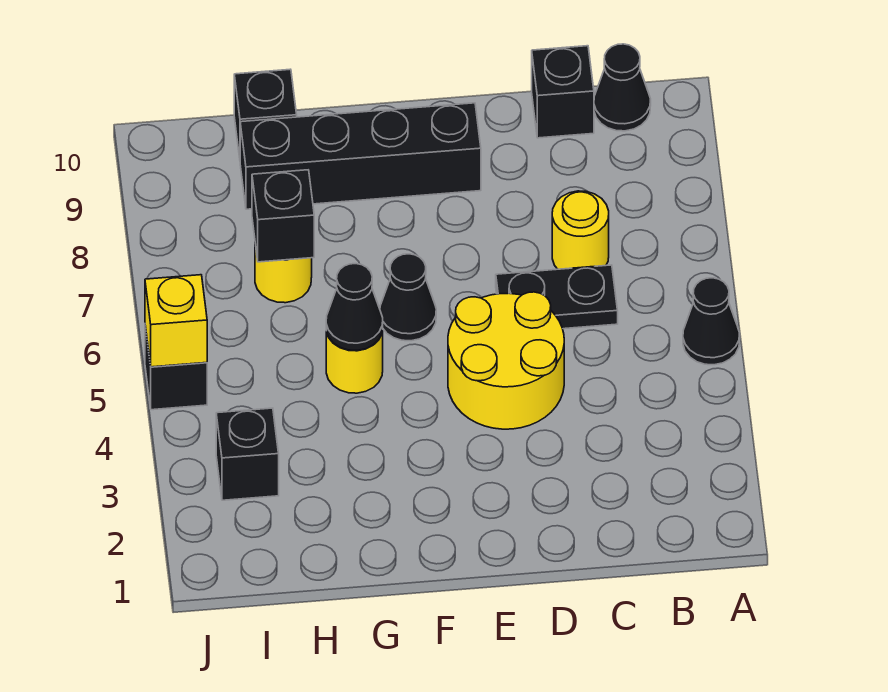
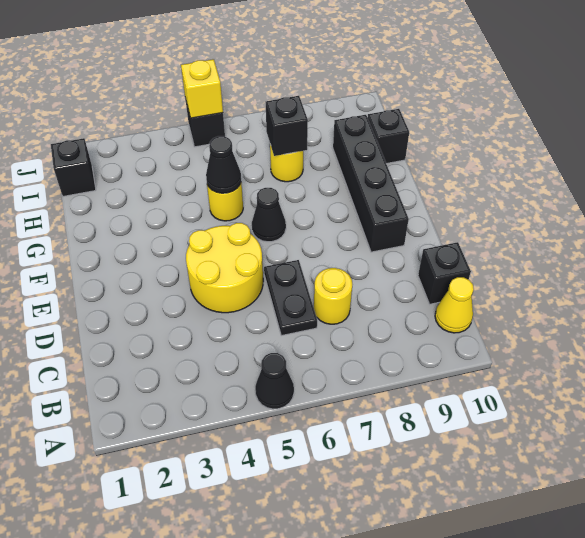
black 1x1 cone [594,44,651,131] -> yellow 1x1 cone [435,277,474,333]
black 1x1 brick [216,408,279,500] -> black 1x1 brick moved to [51,138,96,196]

